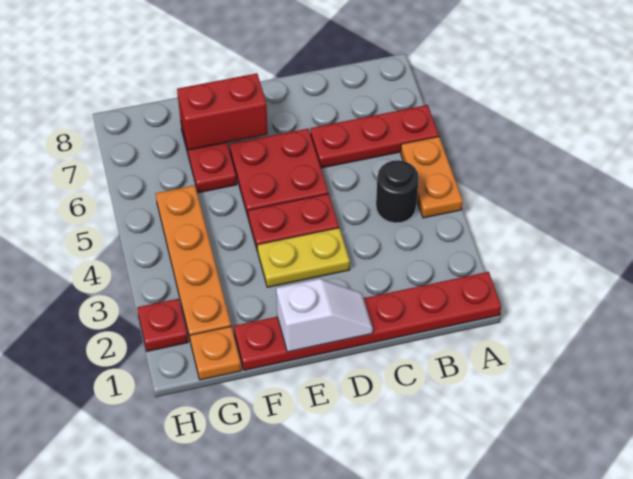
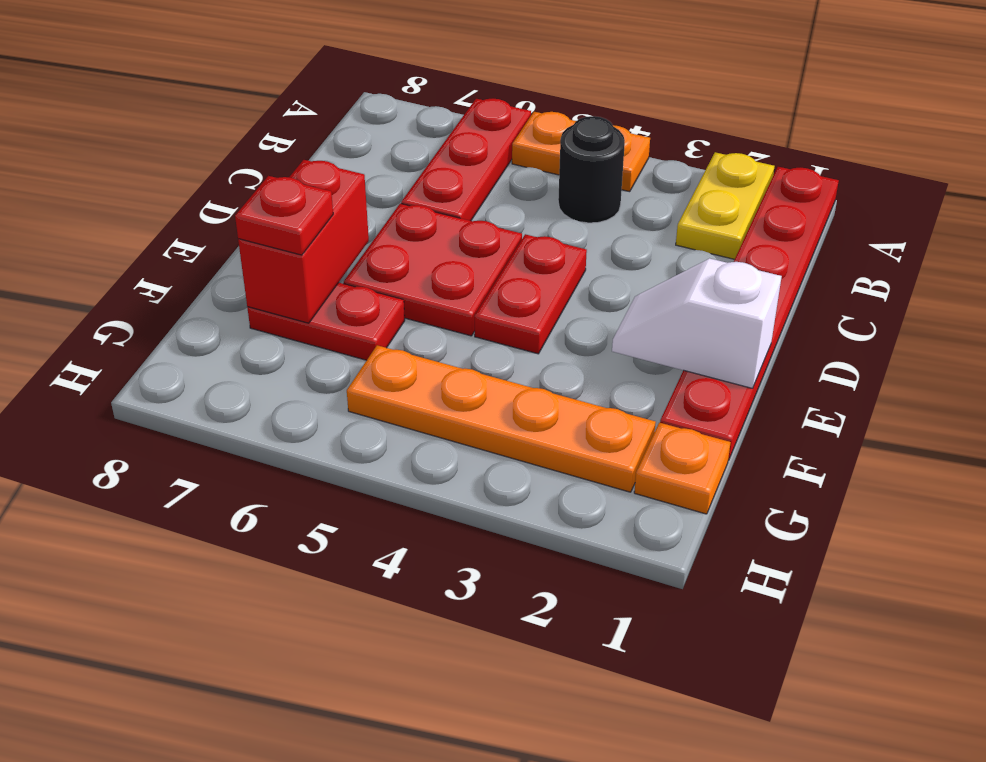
white 1x2 slope [276,279,373,352] -> white 1x2 slope turned to [612,259,782,388]
yellow 1x2 plate [257,228,350,287] -> yellow 1x2 plate moved to [676,152,774,259]
red 1x1 plate [137,299,188,351] -> red 1x1 plate moved to [235,176,333,255]

